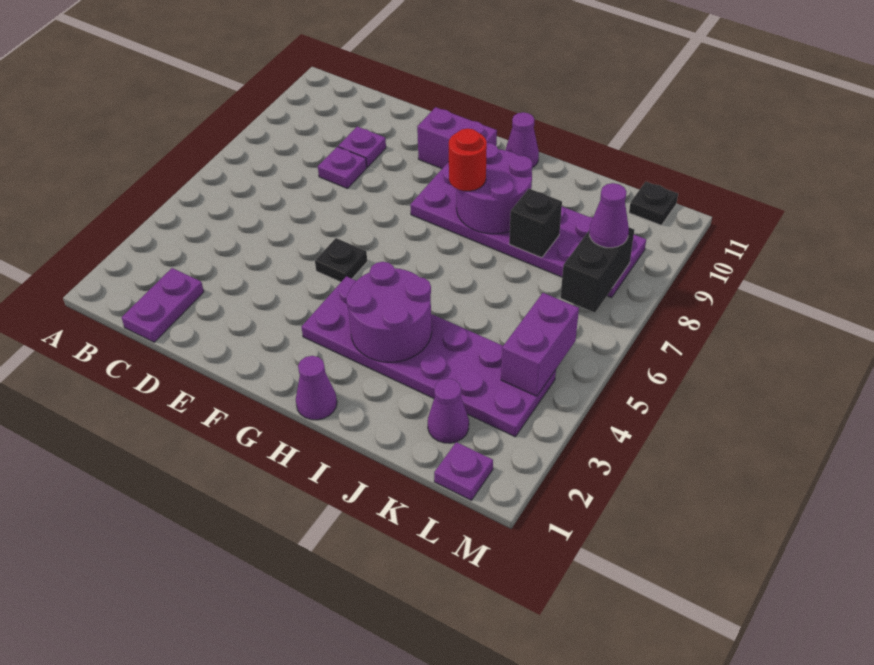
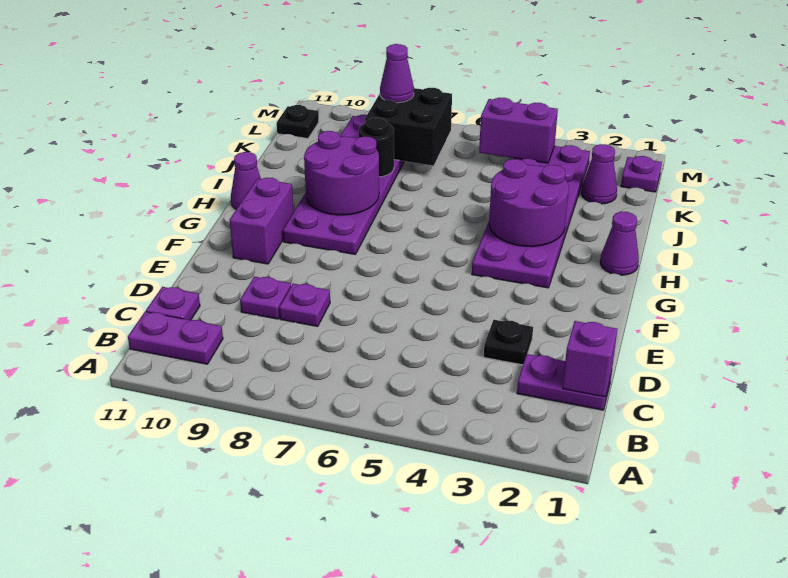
none -> purple 1x2 plate [128,312,223,364]
none -> purple 1x1 brick [563,321,617,397]
none -> purple 1x1 plate [146,287,200,320]
black 1x1 plate [315,238,367,282] -> black 1x1 plate moved to [484,320,533,365]
red 1x1 round brick [449,128,487,191] -> none
black 1x1 brick [509,189,562,258] -> black 1x1 round brick [359,118,394,177]
black 1x2 brick [561,228,634,313] -> black 2x2 brick [365,88,452,166]

